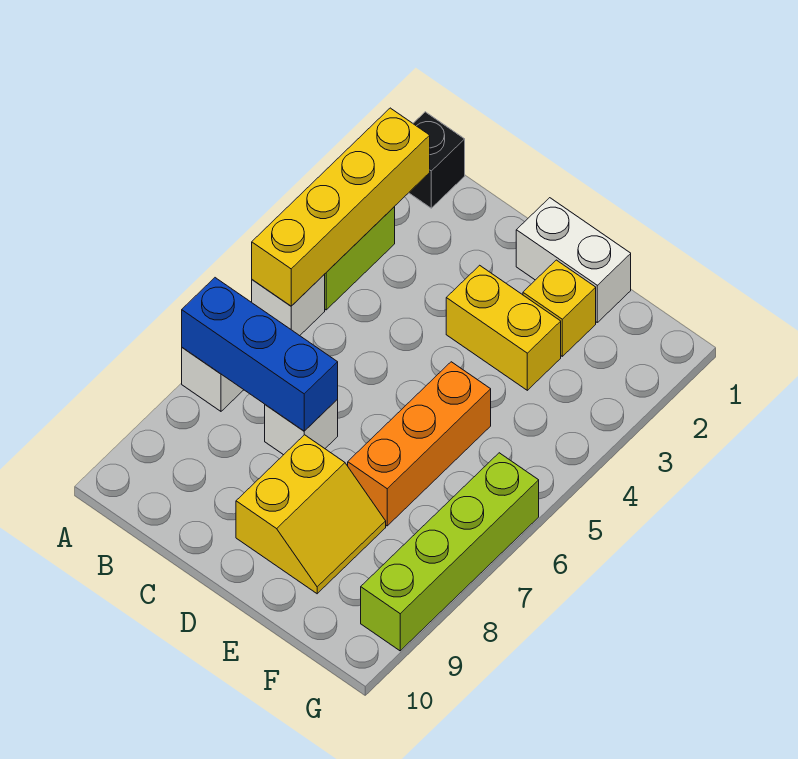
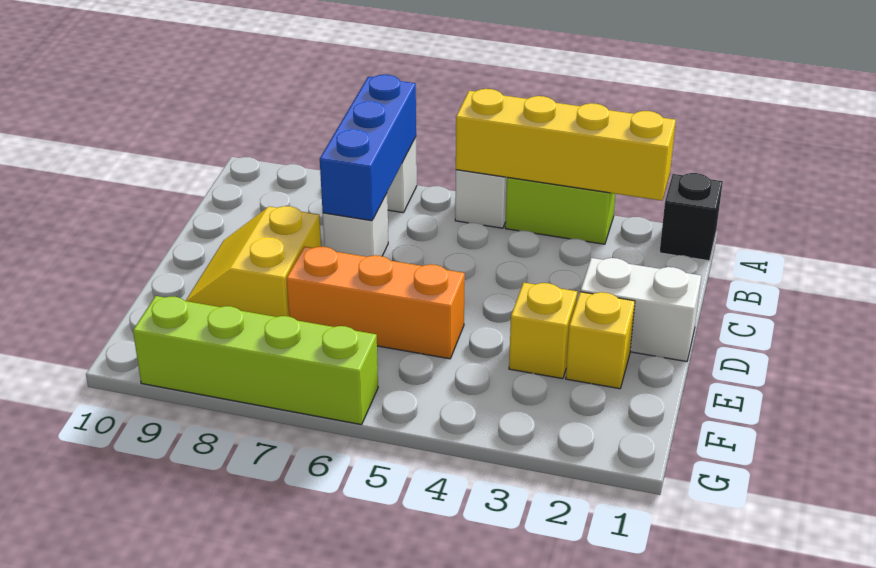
white 1x2 brick [516,198,631,322] -> white 1x2 brick turned to [581,258,701,362]
yellow 1x2 brick [446,265,561,390] -> yellow 1x1 brick [509,283,577,379]
yellow 2x2 slope [236,435,386,594] -> yellow 2x2 slope turned to [186,206,321,317]

